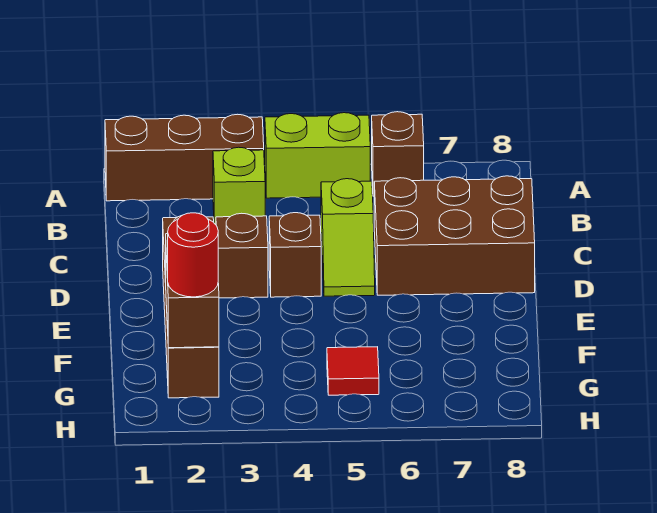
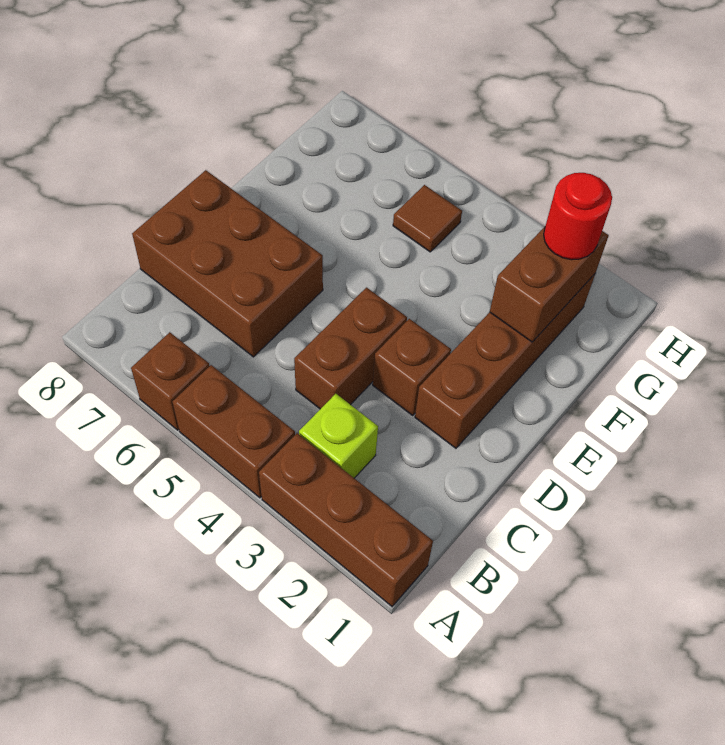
lime 1x2 brick [265,113,370,198] -> brown 1x2 brick [172,365,295,498]
lime 1x2 slope [321,179,375,296] -> none
brown 1x1 brick [269,213,321,297] -> brown 1x2 brick [294,288,407,409]
red 1x1 tile [327,347,379,395] -> brown 1x1 tile [393,185,462,252]

